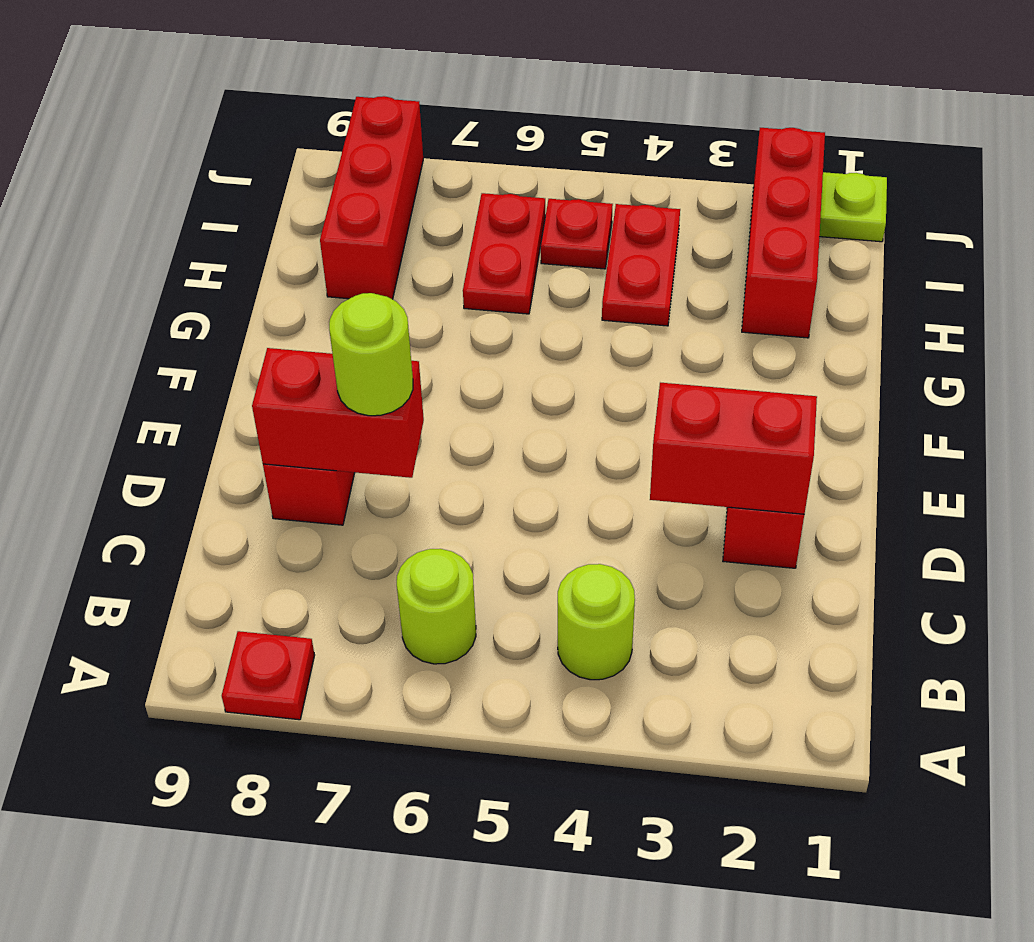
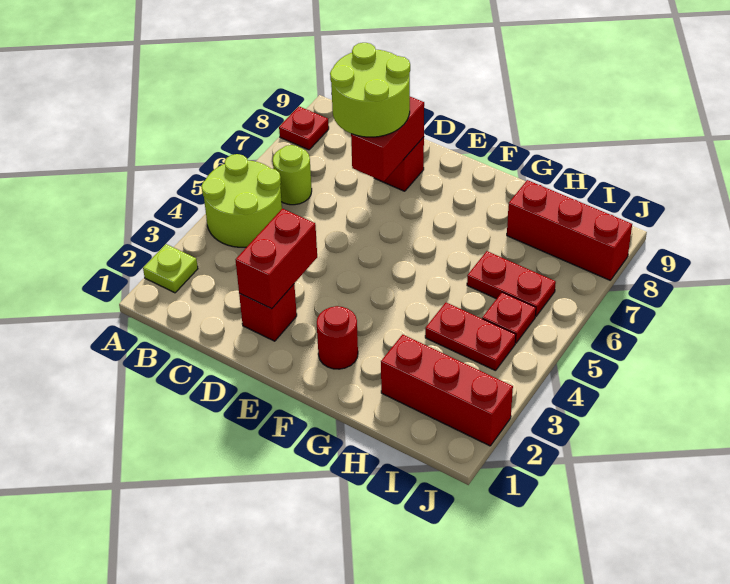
lime 1x1 round brick [558,564,635,680] -> lime 2x2 round brick [201,154,282,247]
lime 1x1 round brick [329,293,413,416] -> lime 2x2 round brick [330,43,410,137]
none -> red 1x1 round brick [317,306,358,369]
lime 1x1 plate [819,172,887,242] -> lime 1x1 plate moved to [143,244,198,293]

